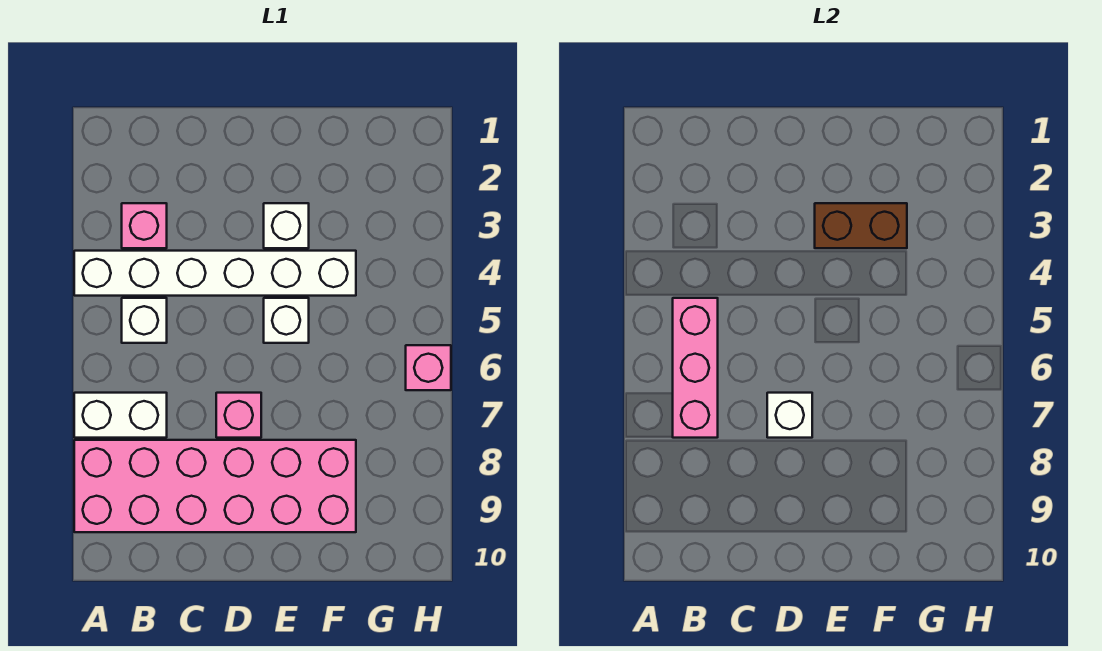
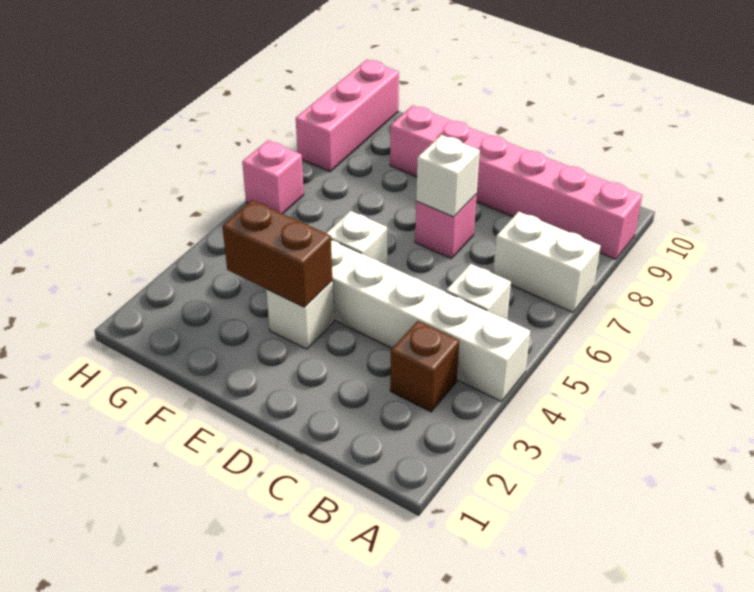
pink 2x6 brick [74,440,356,532] -> pink 1x6 brick [390,106,642,259]
pink 1x1 brick [122,203,167,248] -> brown 1x1 brick [390,321,459,412]
pink 1x3 brick [673,298,718,438] -> pink 1x3 brick moved to [296,60,399,172]

